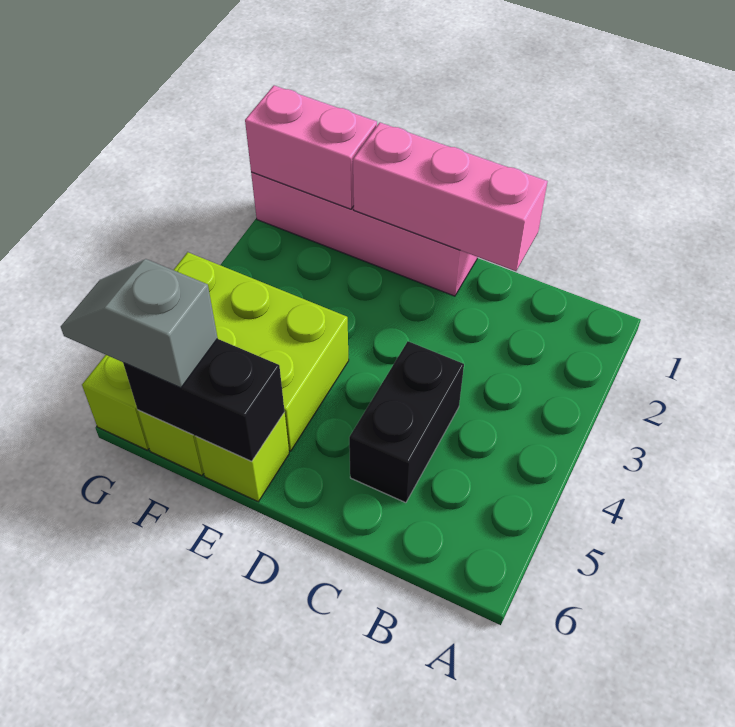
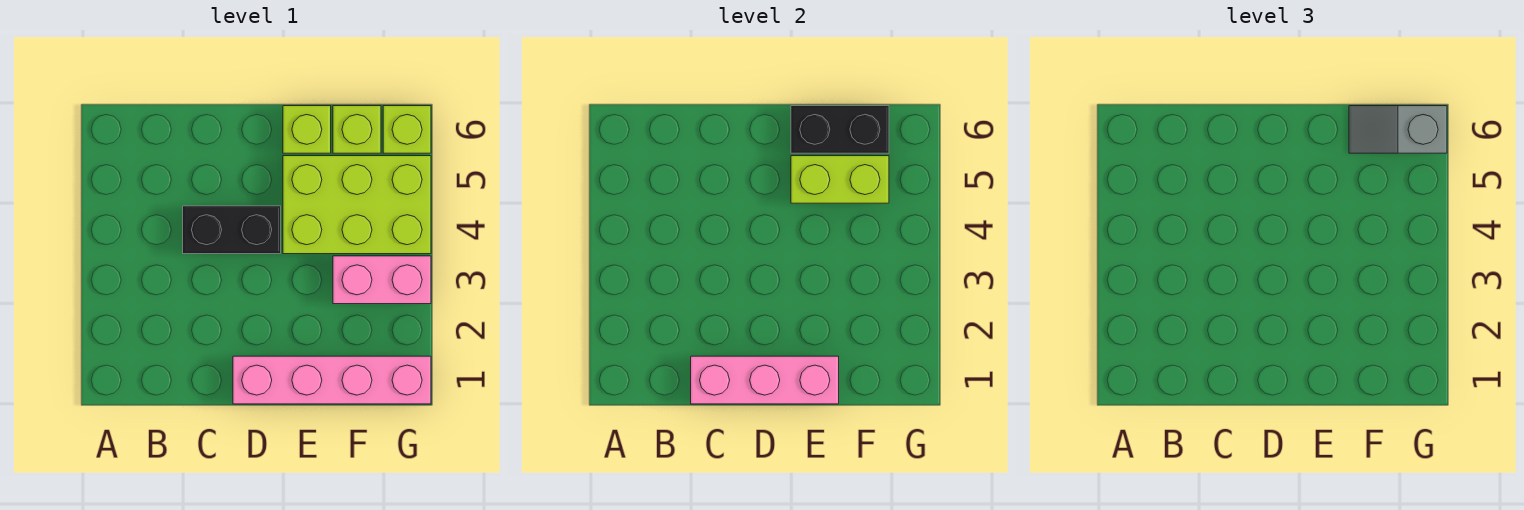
black 1x2 brick [349,341,464,503] -> black 1x2 brick turned to [183,206,281,254]
none -> lime 1x2 brick [791,156,889,203]
pink 1x2 brick [245,86,377,209] -> pink 1x2 brick moved to [333,256,431,304]
grey 1x2 slope [61,259,217,388] -> grey 1x2 slope turned to [1349,106,1447,153]

